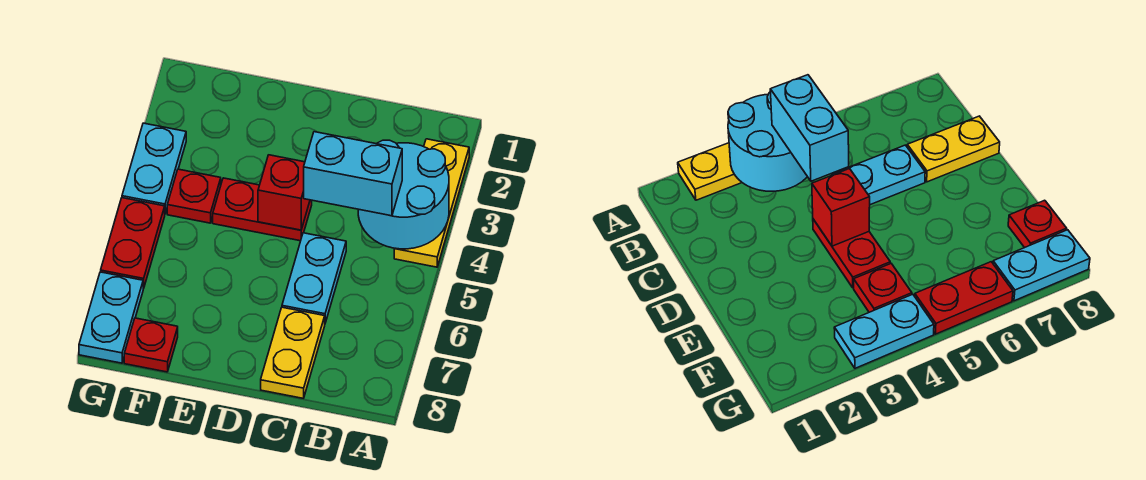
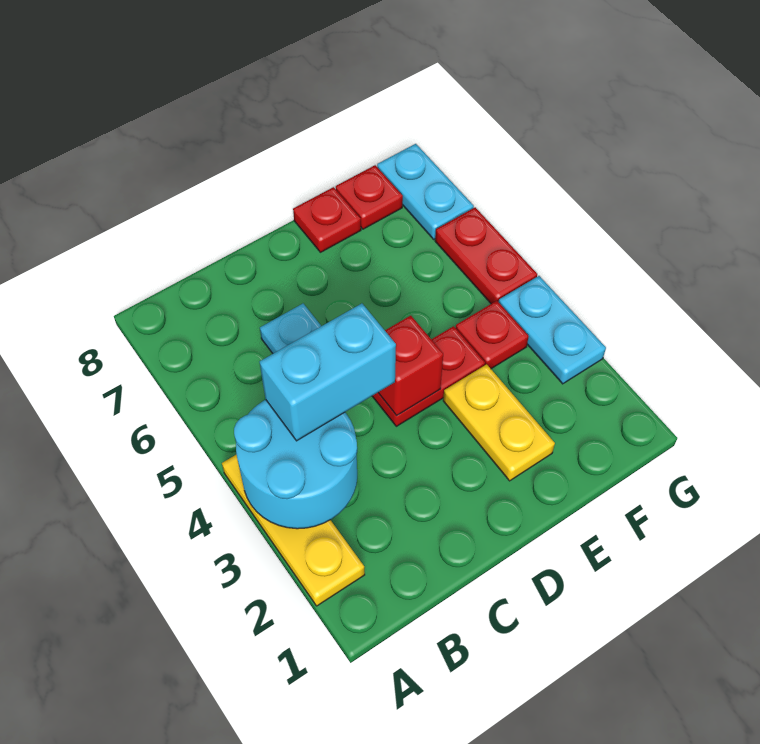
yellow 1x2 plate [261,307,325,398] -> yellow 1x2 plate moved to [443,364,555,481]
none -> red 1x1 plate [293,187,361,252]

